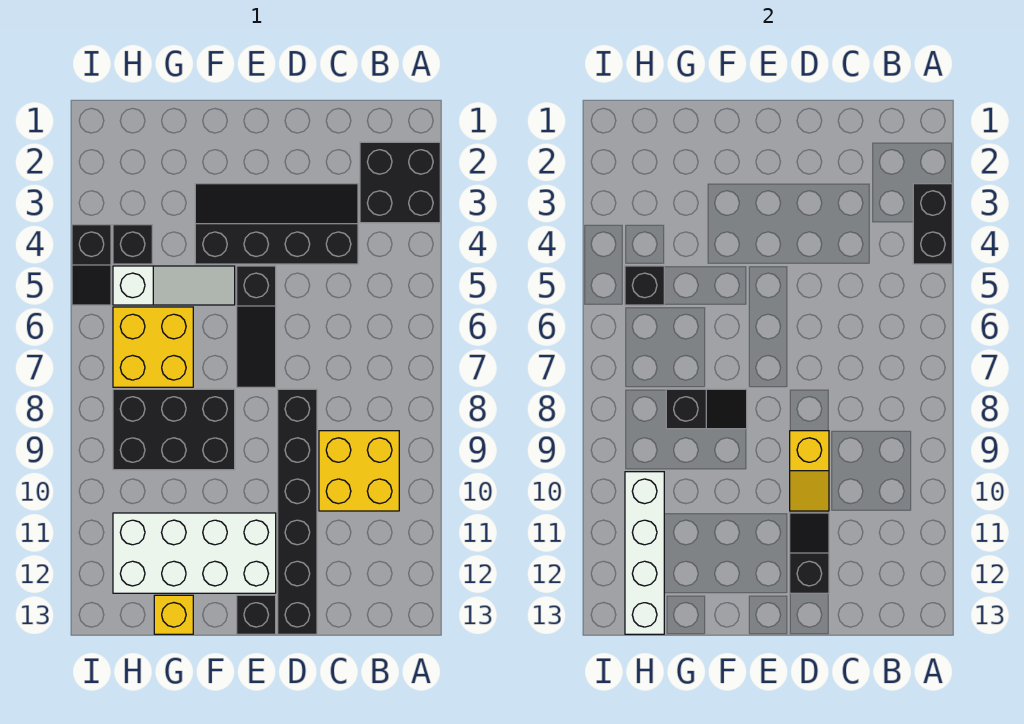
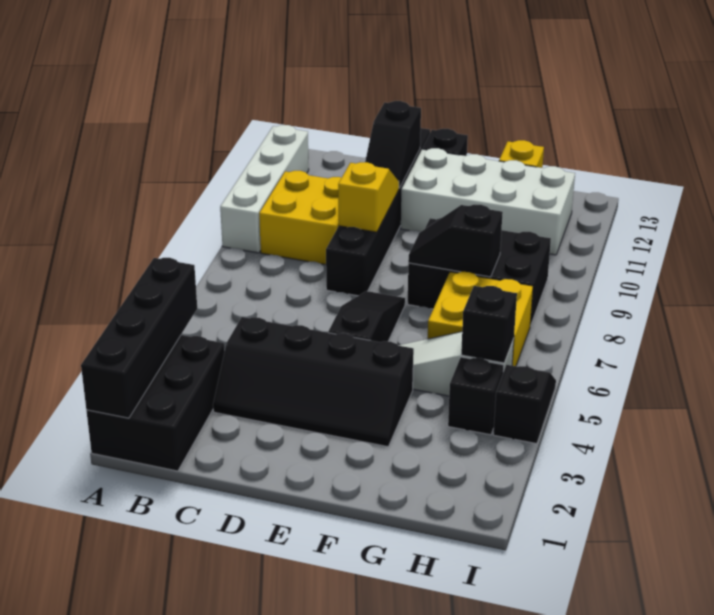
black 2x2 brick [360,142,440,223] -> black 2x3 brick [86,335,225,471]
black 1x2 brick [913,184,952,264] -> black 1x4 brick [81,258,197,418]
white 1x4 brick [625,472,664,634] -> white 1x4 brick moved to [220,125,309,253]

